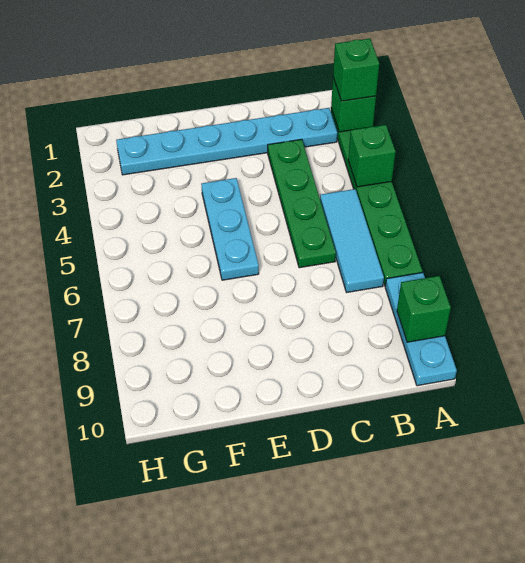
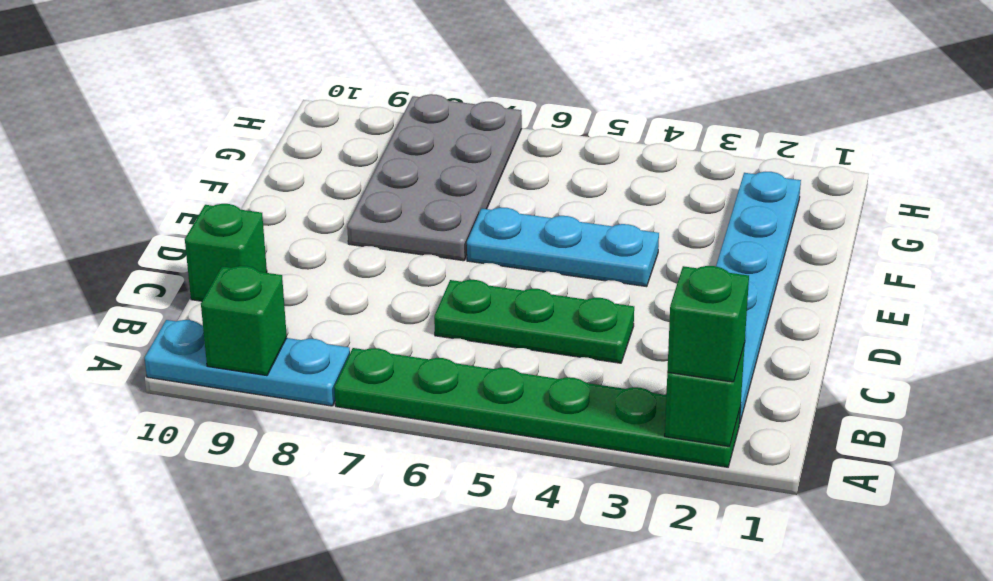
green 1x1 brick [348,125,396,187] -> green 1x1 brick moved to [185,204,267,301]
cyan 1x3 tile [320,189,384,293] -> none
green 1x4 plate [268,139,336,268] -> green 1x3 plate [434,280,634,363]
none -> grey 2x4 plate [347,94,522,261]

